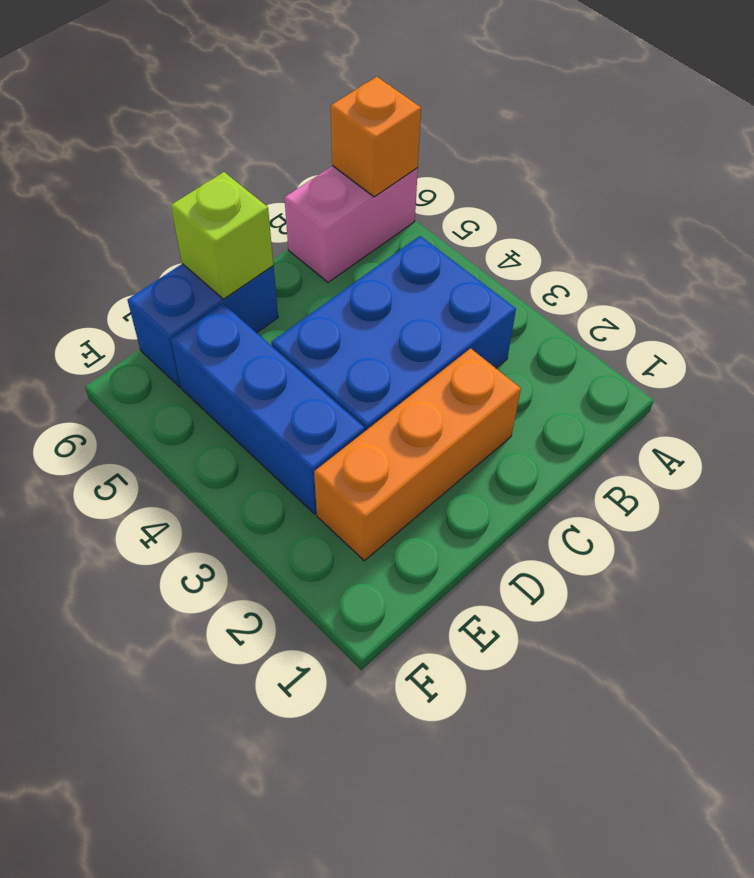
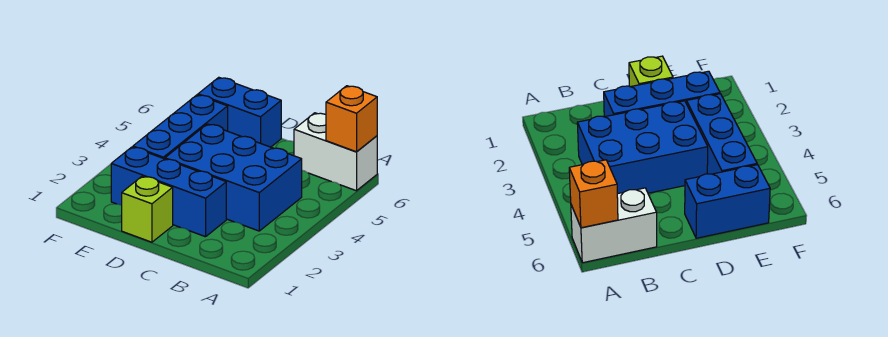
pink 1x2 brick [284,166,418,282] -> white 1x2 brick [294,113,377,191]
orange 1x3 brick [314,348,521,561] -> blue 1x3 brick [111,147,226,237]
lime 1x1 brick [171,172,273,299] -> lime 1x1 brick moved to [122,176,173,242]

